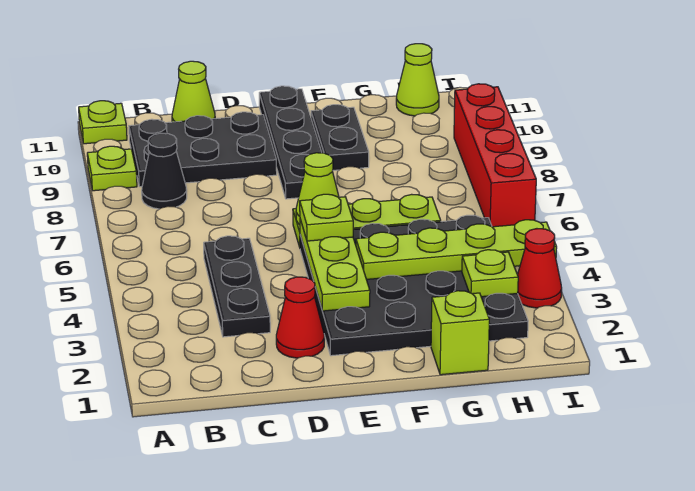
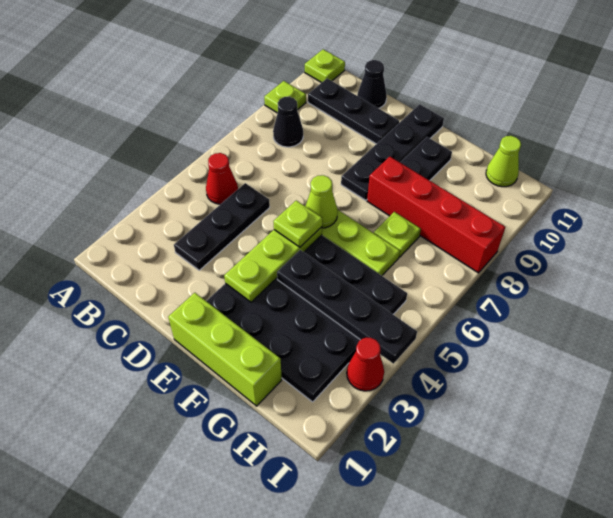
black 2x3 plate [129,112,277,187] -> black 1x3 plate [308,79,399,144]
lime 1x1 cone [172,61,215,122] -> black 1x1 cone [357,60,387,108]
red 1x1 cone [276,277,324,358] -> red 1x1 cone moved to [206,153,238,204]
lime 1x4 plate [356,220,557,279] -> black 1x4 plate [277,250,417,364]
lime 1x1 brick [431,291,489,375] -> lime 1x3 brick [168,293,282,406]
lime 1x1 plate [462,250,518,297] -> lime 1x1 plate moved to [374,212,421,257]
red 1x4 brick [454,84,536,227] -> red 1x4 brick turned to [367,157,505,273]

